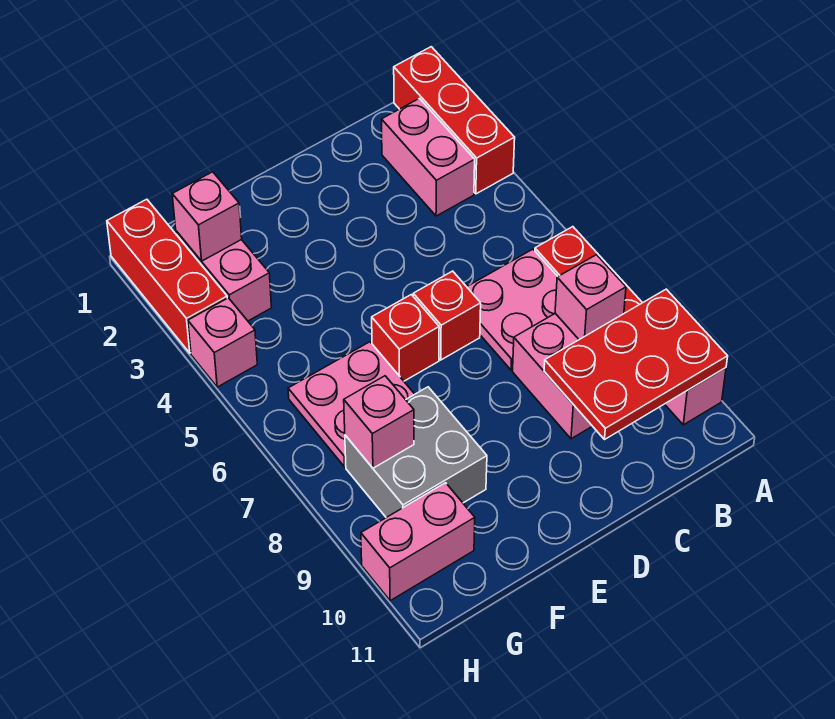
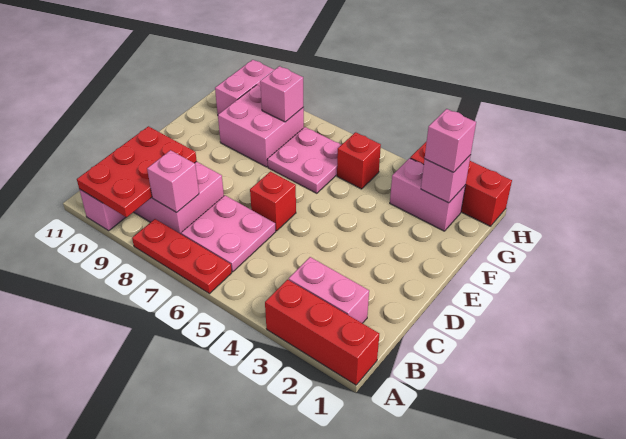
red 1x1 brick [372,295,439,381] -> red 1x1 brick moved to [337,132,381,189]
grey 2x2 brick [345,387,487,517] -> pink 2x2 brick [218,85,304,167]
pink 1x1 brick [188,298,257,387] -> pink 1x1 brick moved to [425,109,476,172]

